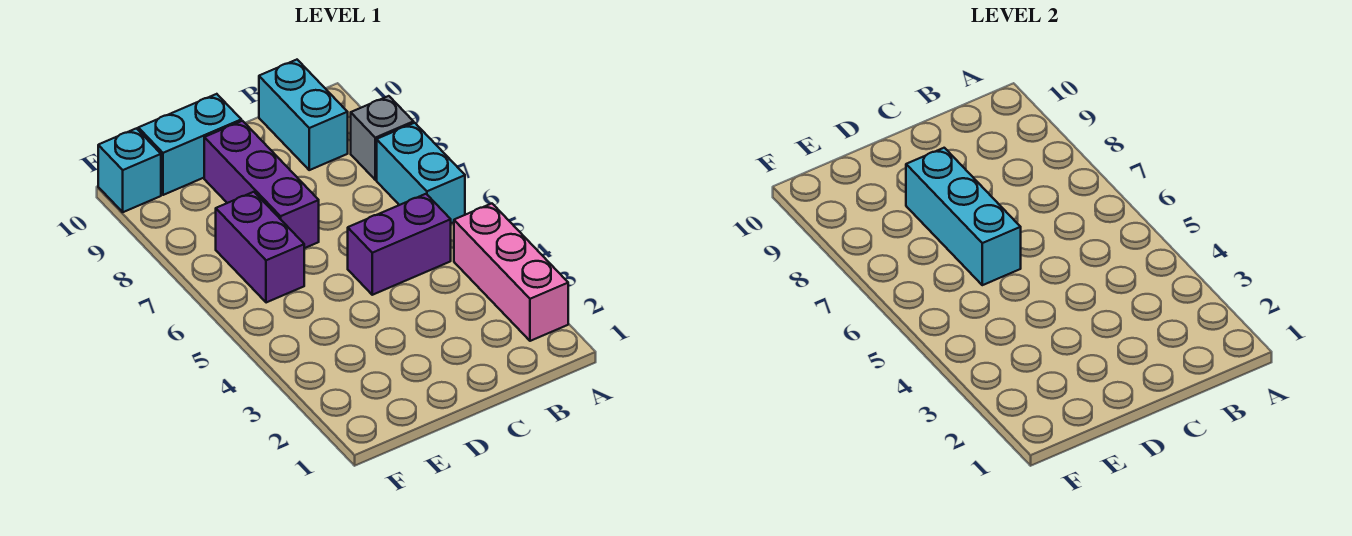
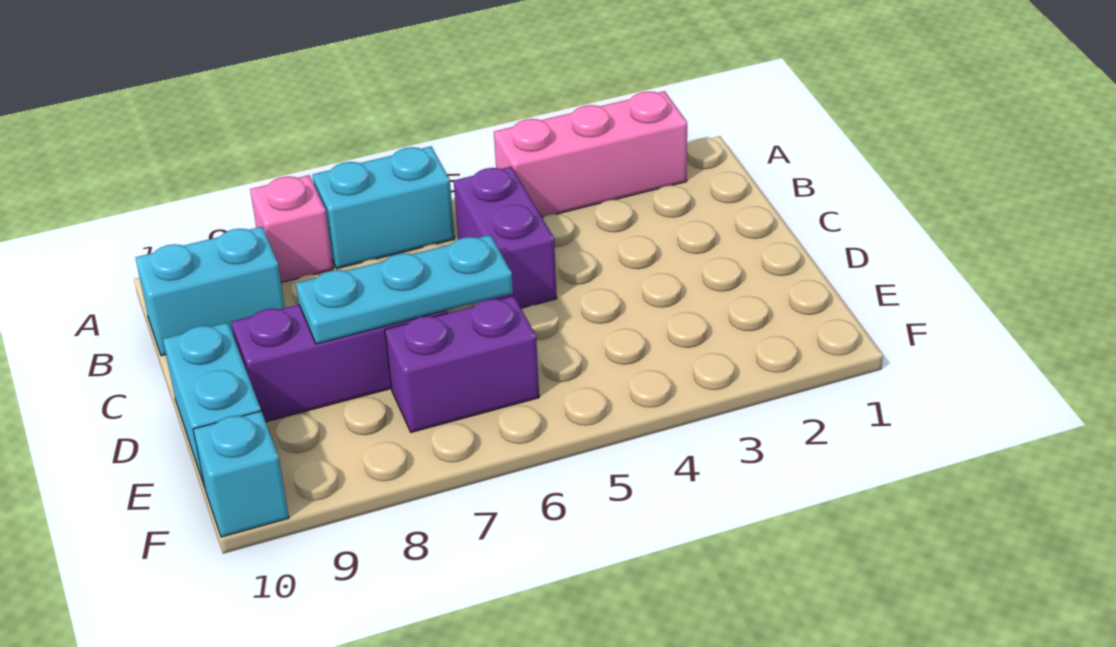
grey 1x1 brick [351,96,414,180] -> pink 1x1 brick [250,175,333,282]
cyan 1x3 brick [906,148,1021,285] -> cyan 1x3 plate [296,235,513,344]

